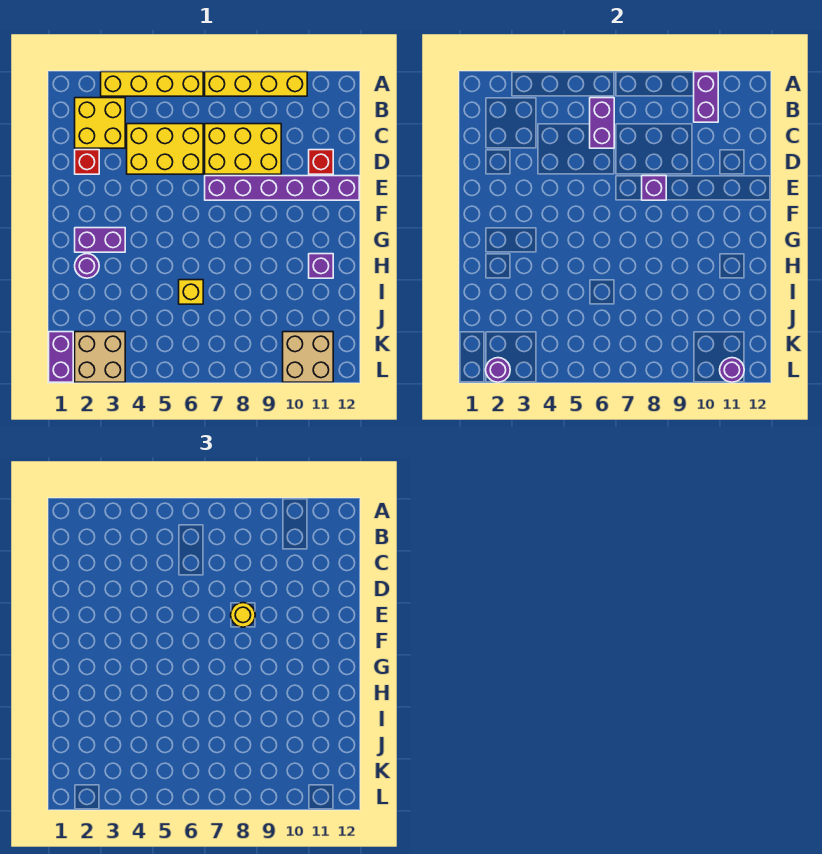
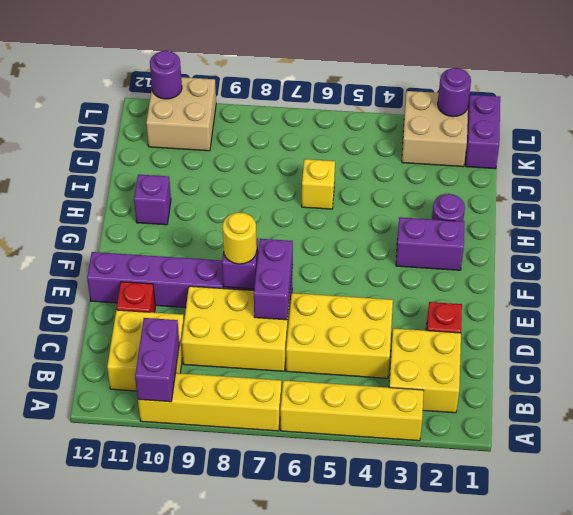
purple 1x2 brick [590,98,614,148] -> purple 1x2 brick moved to [254,239,293,320]
none -> yellow 2x2 brick [107,310,184,391]

